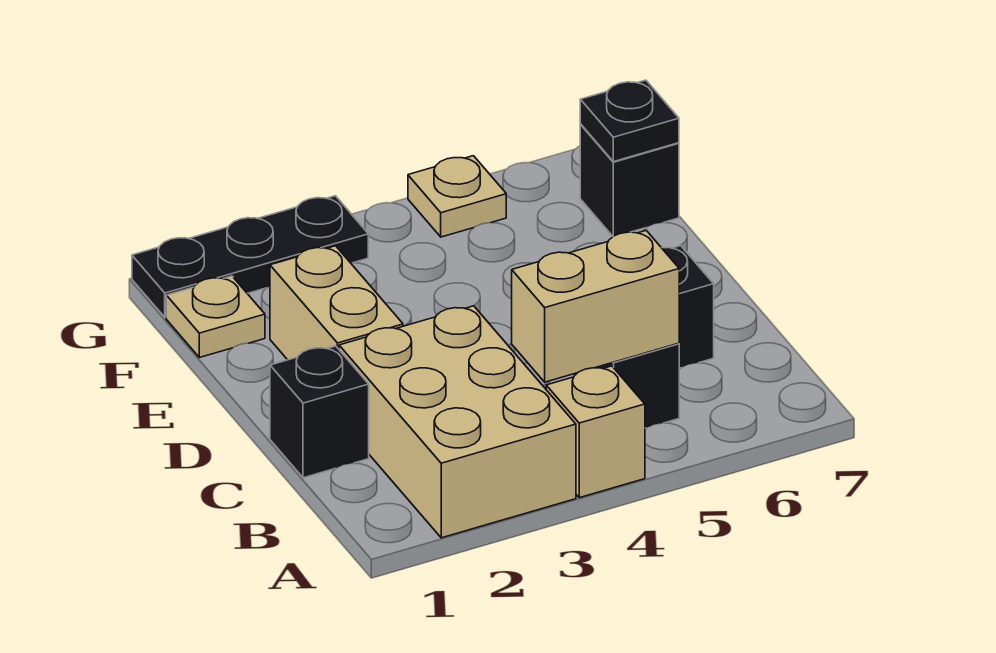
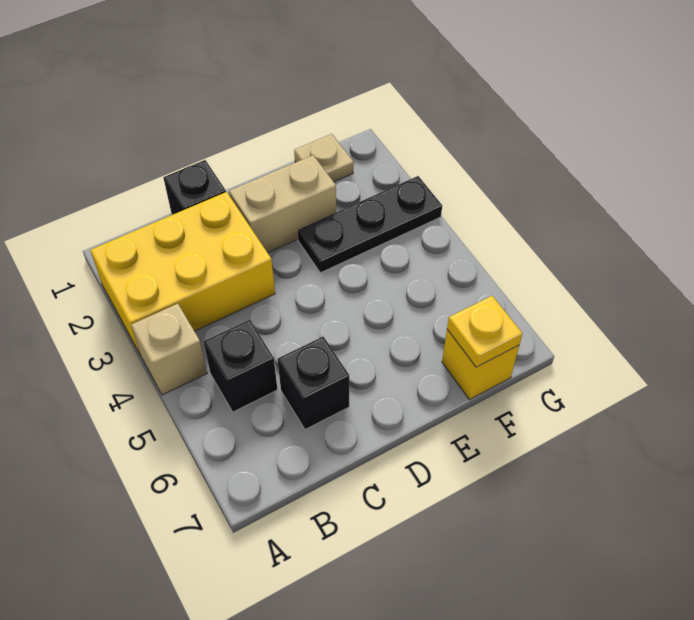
tan 2x3 brick [339,306,576,538] -> yellow 2x3 brick [90,192,275,356]
tan 1x2 brick [512,231,679,382] -> none
black 1x1 brick [580,125,679,236] -> yellow 1x1 brick [442,329,519,399]
black 1x1 plate [580,80,679,162] -> yellow 1x1 plate [447,296,522,367]
black 1x3 plate [132,196,368,317] -> black 1x3 plate turned to [298,176,442,273]
tan 1x1 plate [408,156,506,237] -> none

